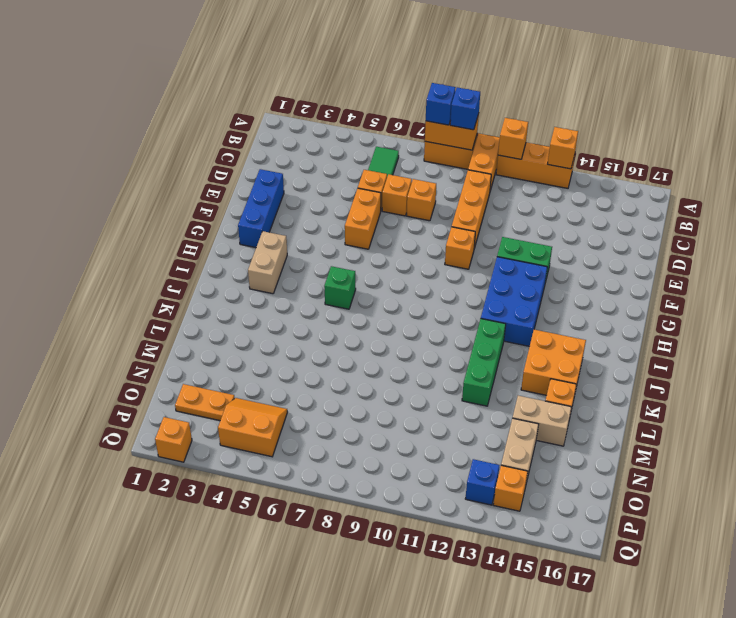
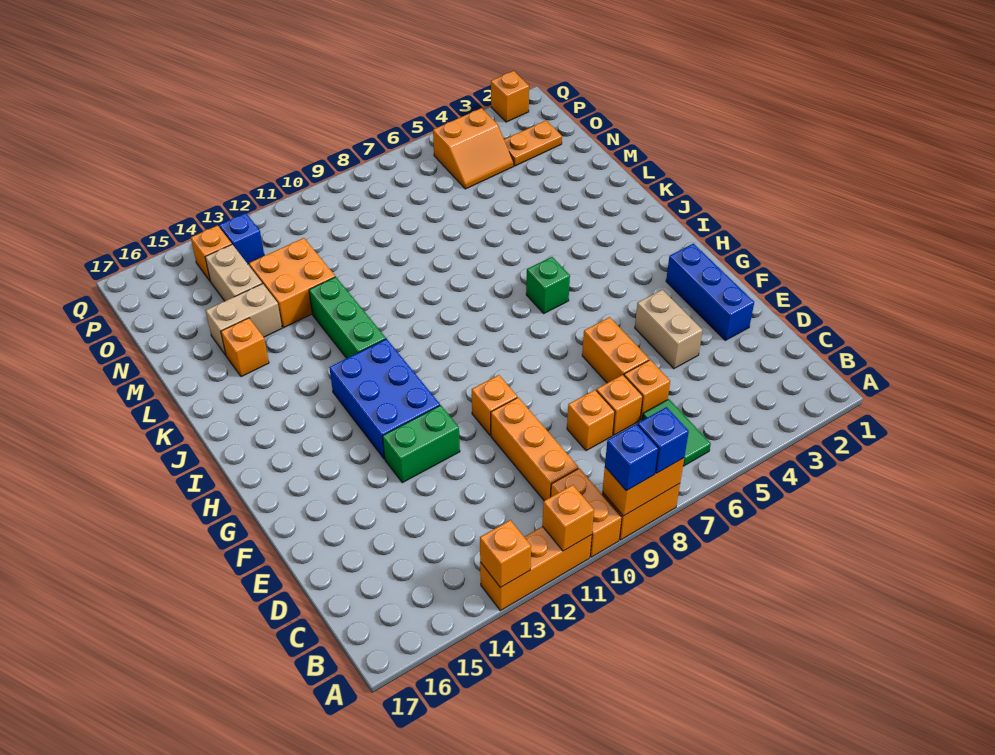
tan 1x2 brick [248,231,287,294] -> tan 1x2 brick moved to [635,290,703,369]
orange 2x2 brick [521,330,586,395] -> orange 2x2 brick moved to [249,238,335,328]

